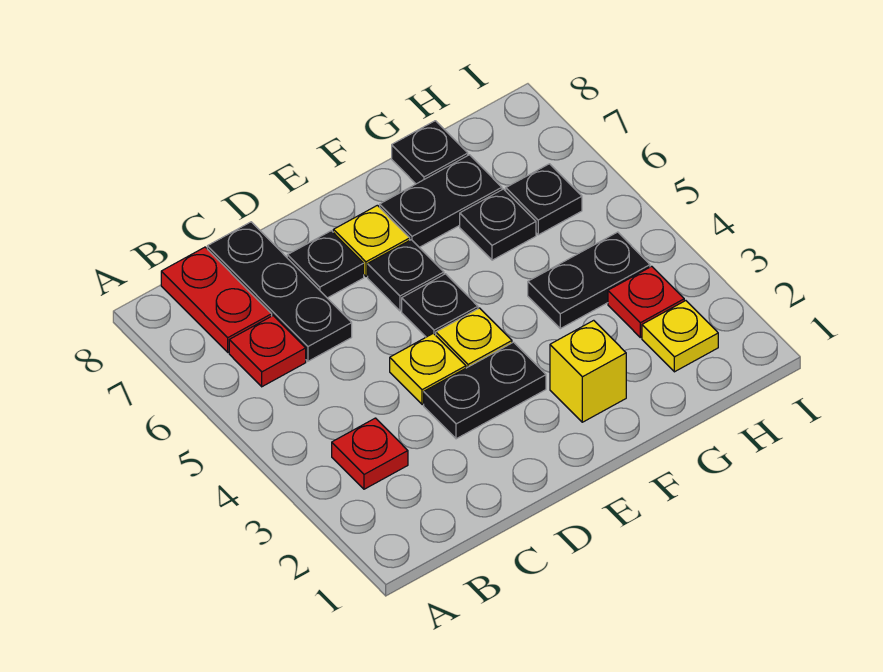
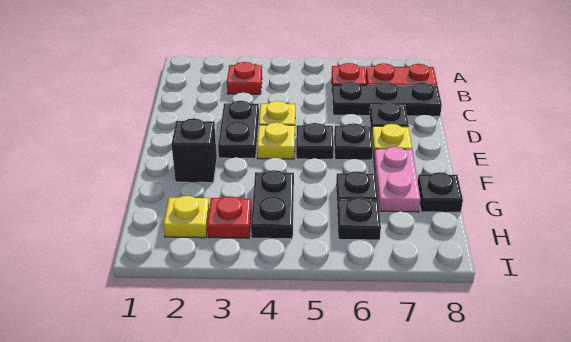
yellow 1x1 brick [550,320,626,422] -> black 1x1 brick [172,118,217,183]
black 1x2 plate [380,155,502,247] -> pink 1x2 plate [374,147,420,212]

